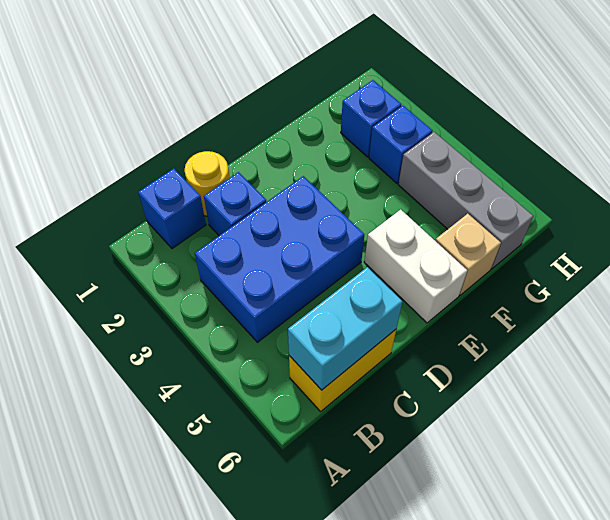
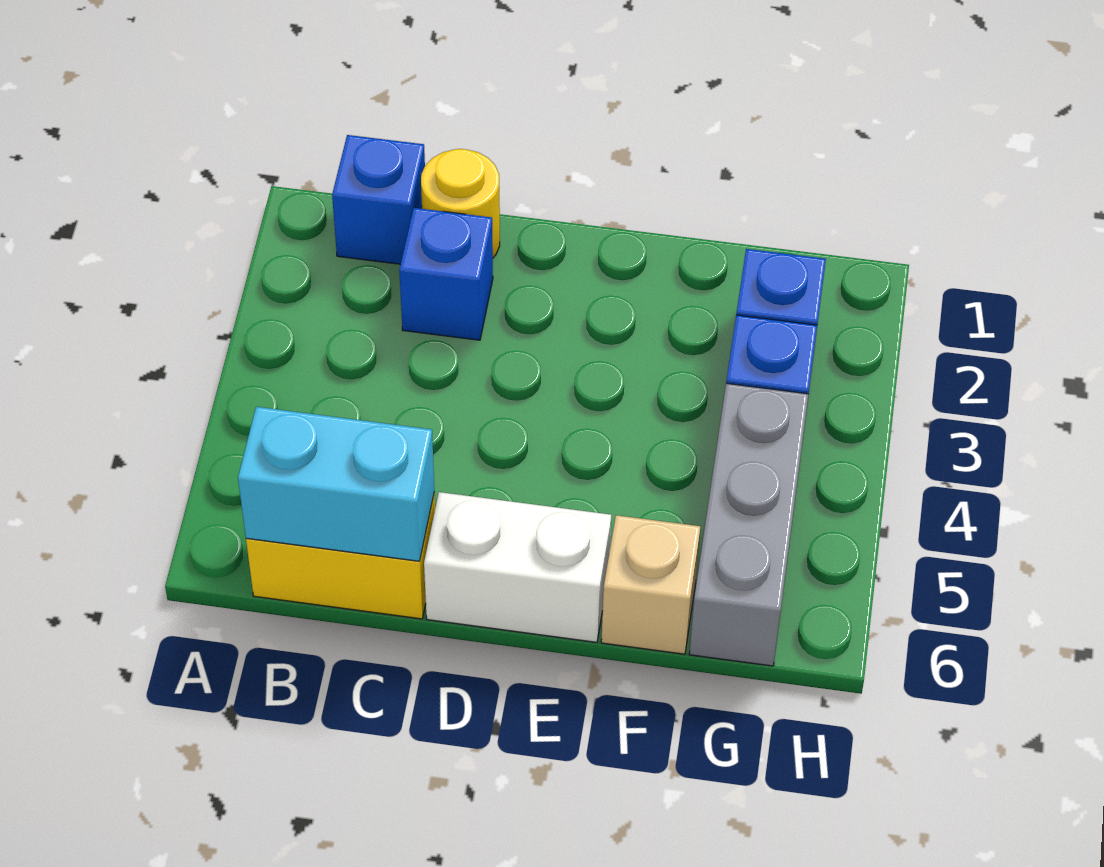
blue 2x3 brick [195,176,364,342] -> none
white 1x2 brick [364,210,467,323] -> white 1x2 brick turned to [424,492,611,642]

